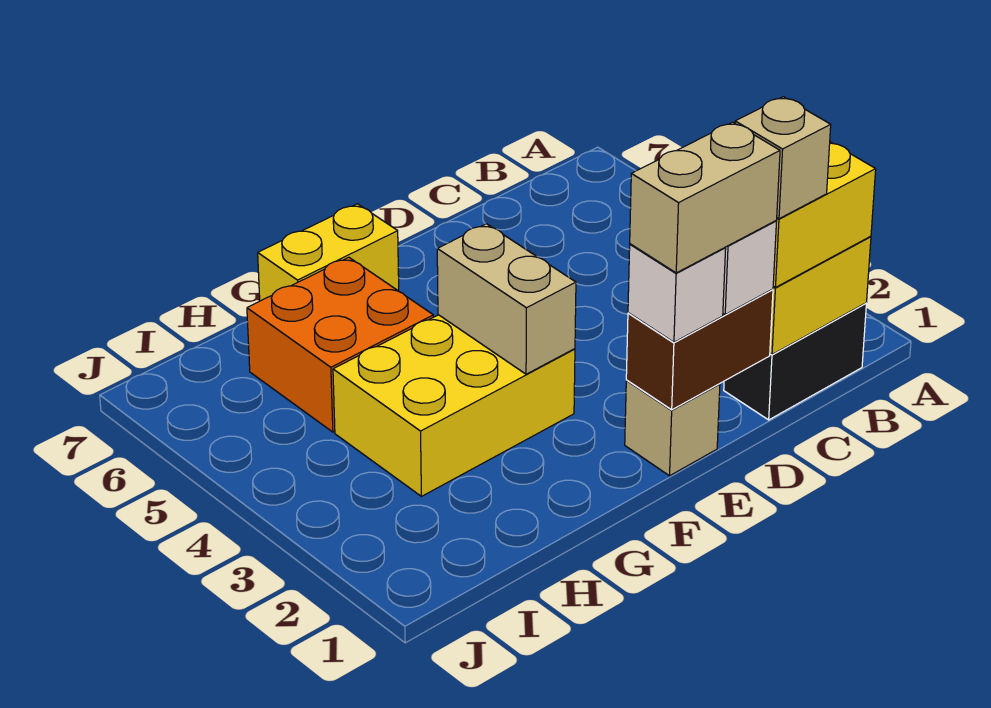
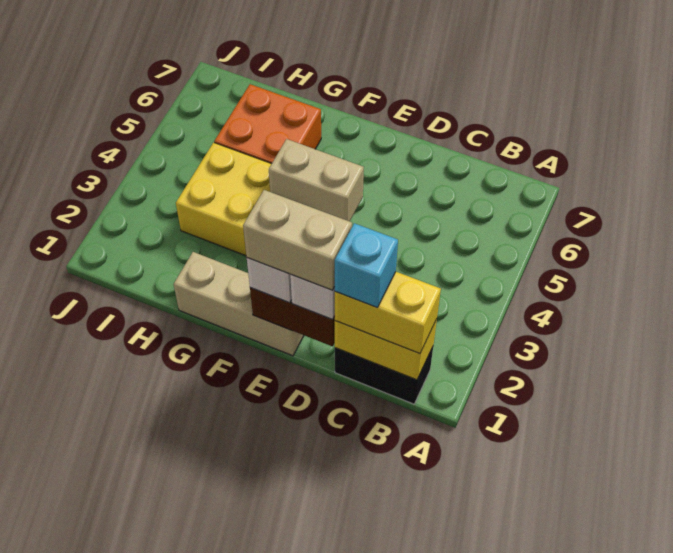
tan 1x1 brick [735,97,831,219] -> cyan 1x1 brick [335,223,398,308]
tan 1x1 brick [625,381,720,476] -> tan 1x3 brick [174,252,304,356]
tan 1x2 brick [437,224,576,374] -> tan 1x2 brick turned to [269,139,364,221]
yellow 1x2 brick [258,204,399,301] -> none

